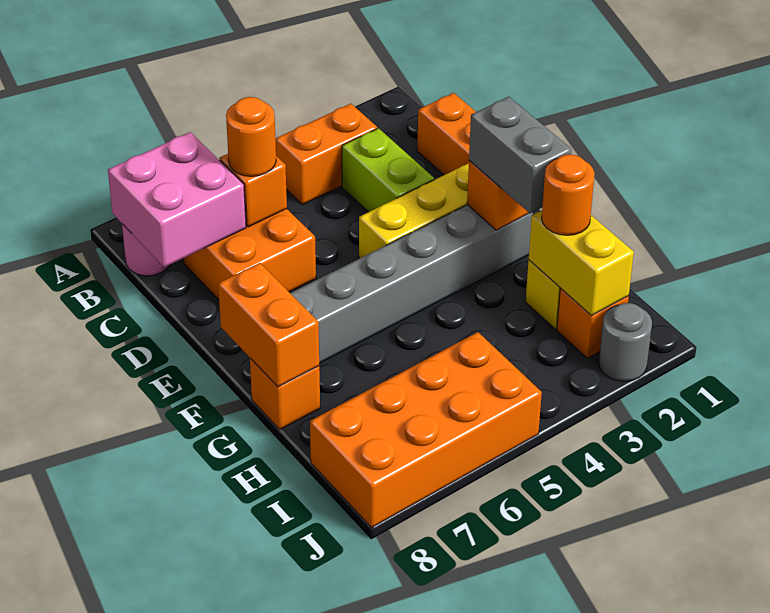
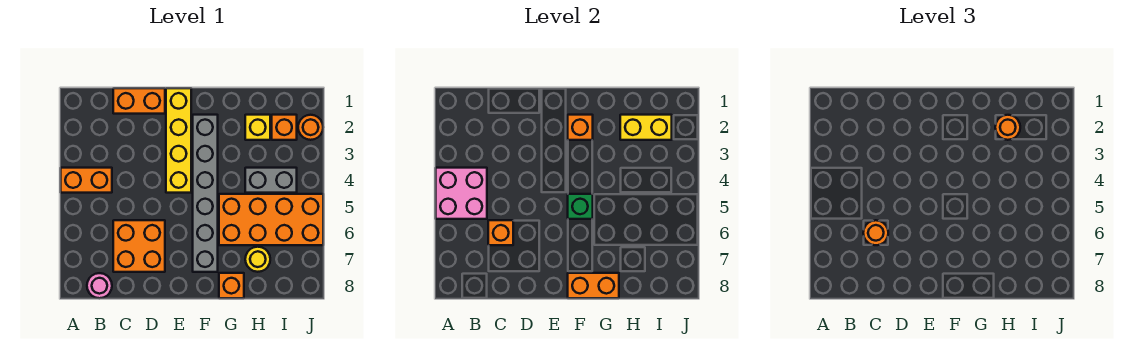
orange 1x2 brick [275,104,377,205] -> orange 1x2 brick turned to [61,168,112,193]
pink 2x2 brick [108,132,246,267] -> pink 2x2 brick moved to [436,168,487,219]
lime 1x2 brick [342,128,434,212] -> none
grey 1x2 brick [469,97,571,213] -> grey 1x2 brick moved to [245,168,297,193]
none -> green 1x1 brick [568,194,593,219]
none -> yellow 1x1 round brick [245,247,270,272]
orange 2x4 brick [310,332,542,528] -> orange 2x4 brick turned to [219,194,323,245]
grey 1x1 round brick [599,303,652,381] -> orange 1x1 round brick [298,115,323,140]

